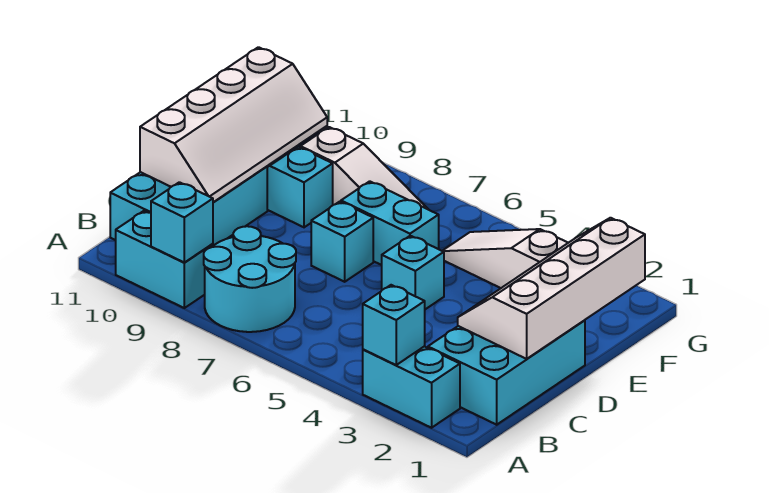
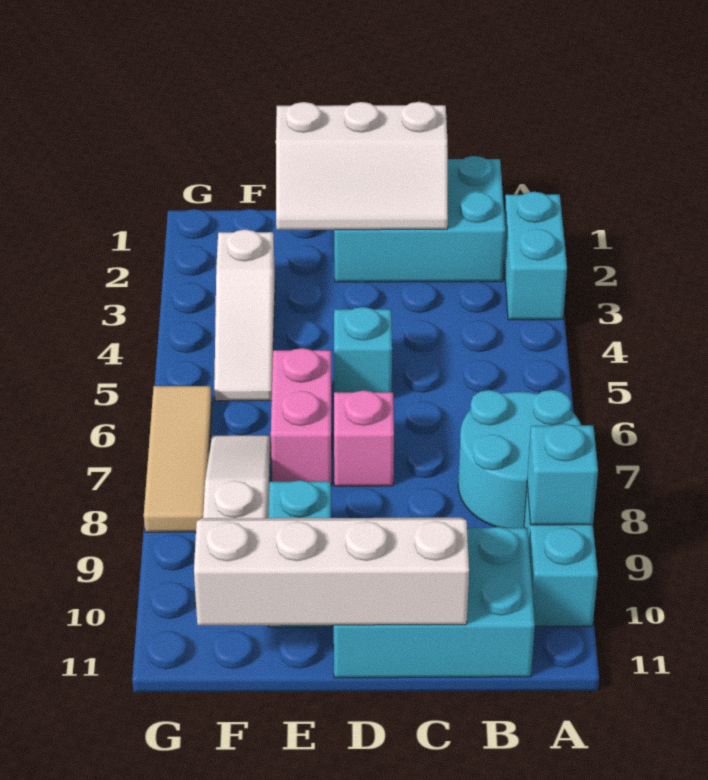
cyan 1x1 brick [363,285,425,365] -> none
white 2x4 slope [458,218,645,359] -> white 2x3 slope [276,102,448,230]
cyan 1x1 brick [311,202,373,282] -> pink 1x1 brick [334,390,394,486]
cyan 1x2 brick [341,181,439,265] -> pink 1x2 brick [271,348,332,482]
none -> tan 1x3 tile [144,386,212,532]

